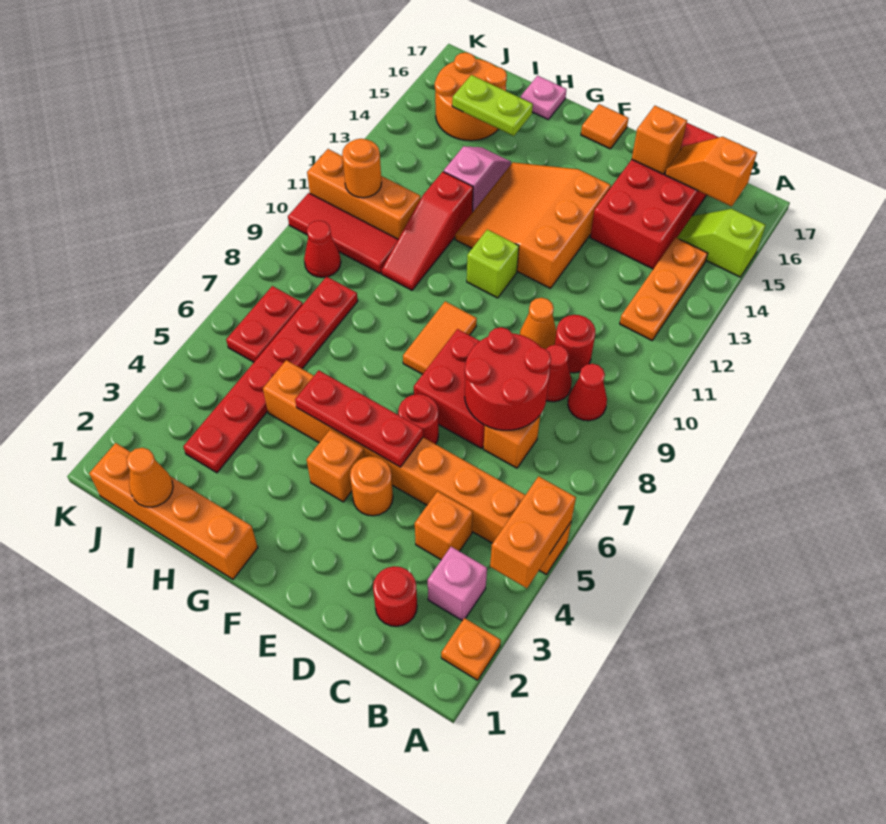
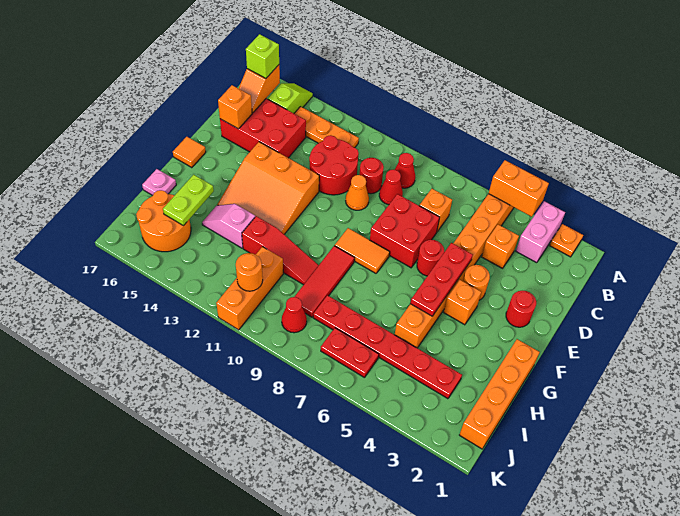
lime 1x2 slope [677,209,765,277] -> lime 1x2 slope turned to [268,83,313,113]
pink 1x1 brick [428,547,487,621] -> pink 1x2 brick [516,201,565,263]
red 1x1 round brick [373,566,417,626] -> red 1x1 round brick moved to [506,291,536,327]
red 2x2 round brick [465,327,551,430] -> red 2x2 round brick moved to [309,135,359,195]
red 2x4 brick [590,123,719,269] -> red 2x3 brick [220,99,306,158]
lime 1x1 brick [467,230,519,298] -> lime 1x1 brick moved to [246,34,279,78]
orange 1x1 cone [127,448,173,507] -> none
red 1x3 tile [288,193,398,273] -> red 1x3 tile moved to [295,246,354,317]

